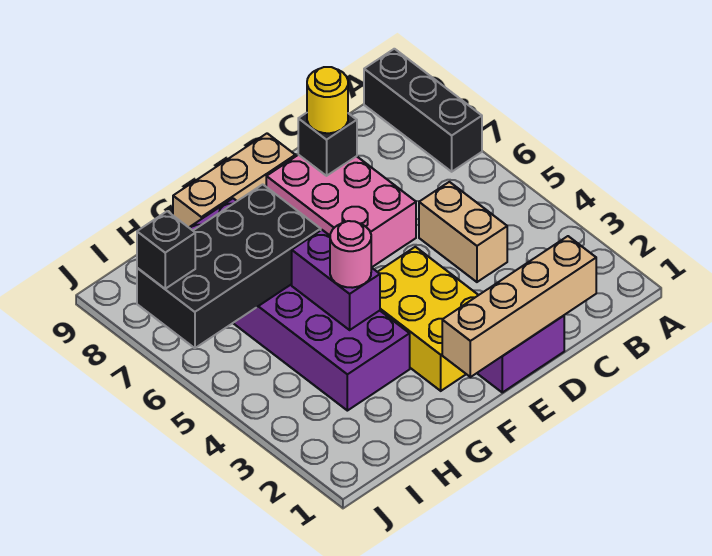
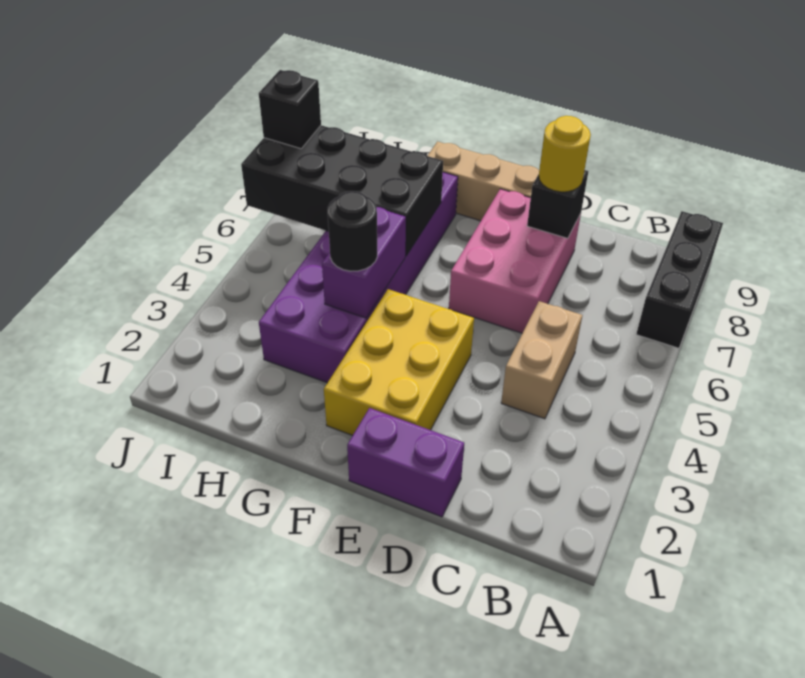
tan 1x4 brick [442,236,596,377] -> none
pink 1x1 round brick [330,221,371,288] -> black 1x1 round brick [328,191,377,271]

